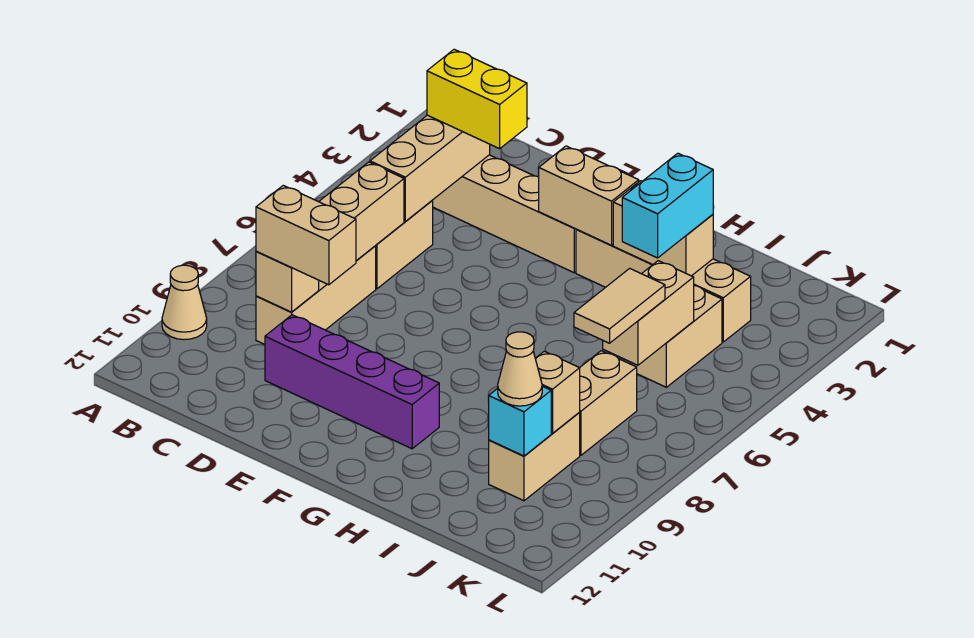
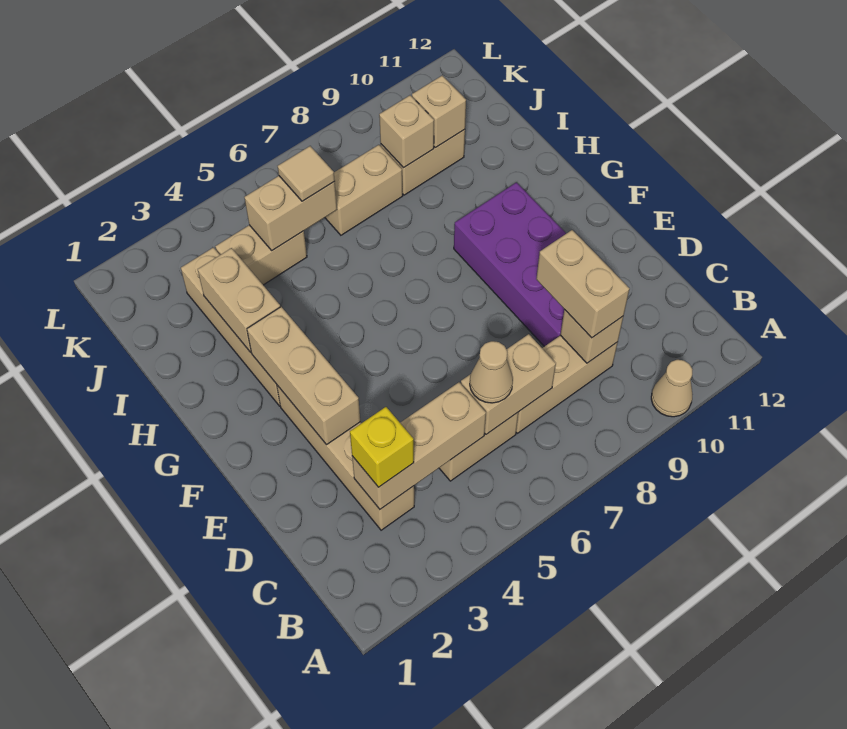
yellow 1x2 brick [427,49,527,149] -> yellow 1x1 brick [350,407,414,487]
purple 1x4 brick [265,315,439,449] -> purple 2x4 brick [454,182,566,346]
tan 1x2 brick [539,146,639,245] -> tan 1x3 brick [247,307,360,445]
cyan 1x2 brick [622,153,713,258] -> none
tan 1x2 tile [574,268,665,343] -> tan 1x1 tile [278,146,335,201]
cyan 1x1 brick [489,386,551,456] -> tan 1x1 brick [412,76,466,148]
tan 1x1 cone [498,332,542,406] -> tan 1x1 cone moved to [470,341,513,403]

